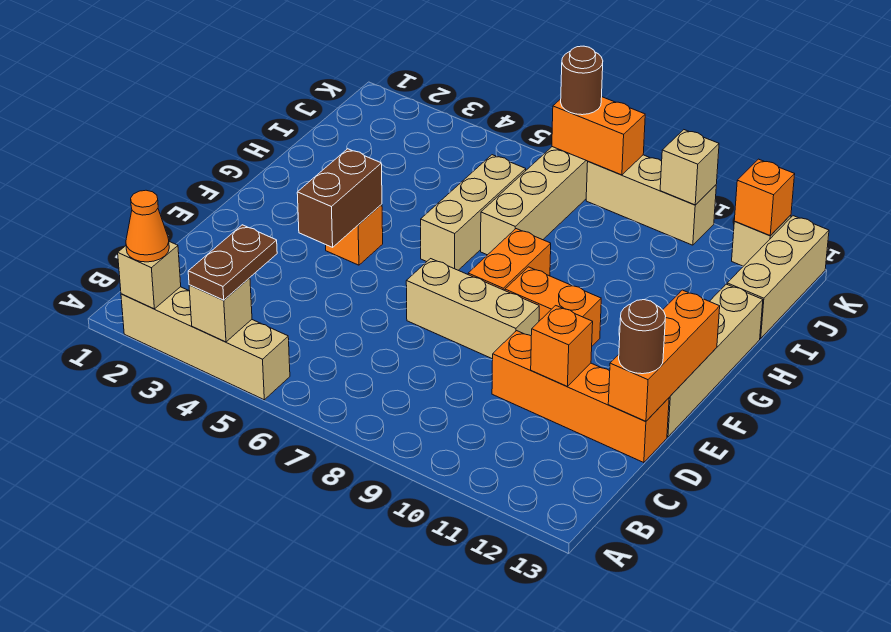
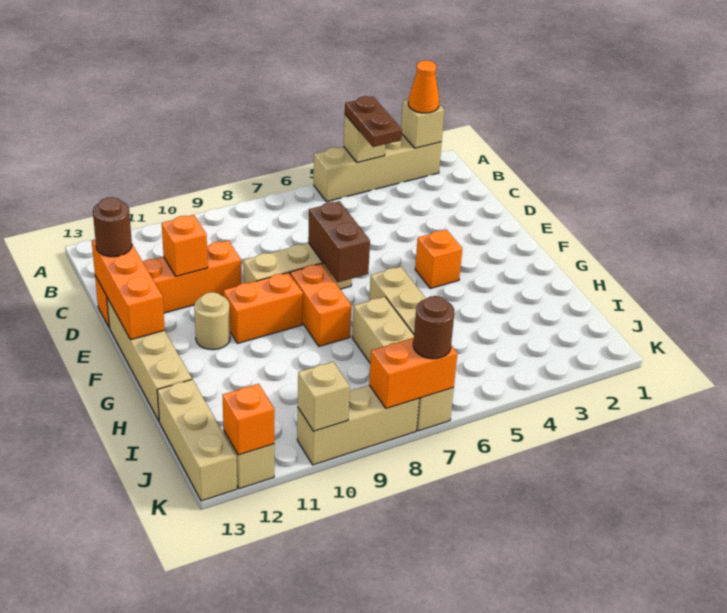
brown 1x2 brick [297,149,382,247] -> brown 1x2 brick moved to [308,201,370,282]
none -> tan 1x1 round brick [194,292,230,350]

